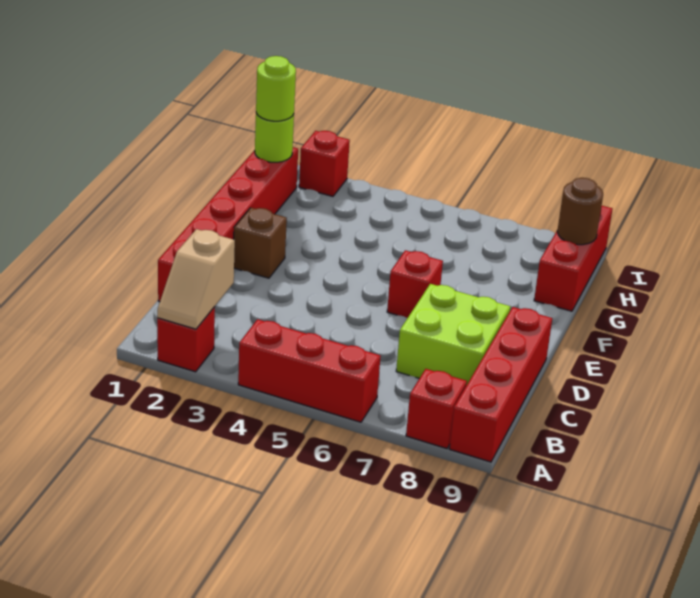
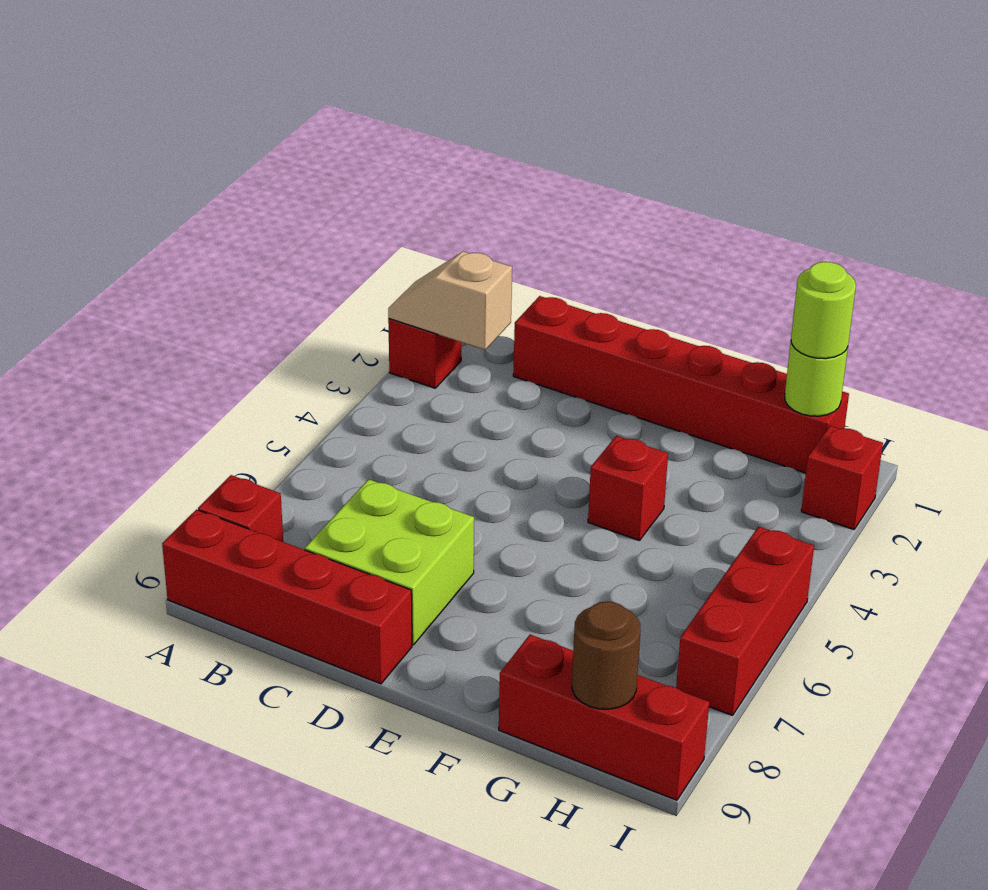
red 1x3 brick [238,319,381,422] -> red 1x3 brick moved to [676,527,814,715]
brown 1x1 brick [234,208,287,278] -> none
red 1x1 brick [387,250,443,318] -> red 1x1 brick moved to [588,436,668,541]

